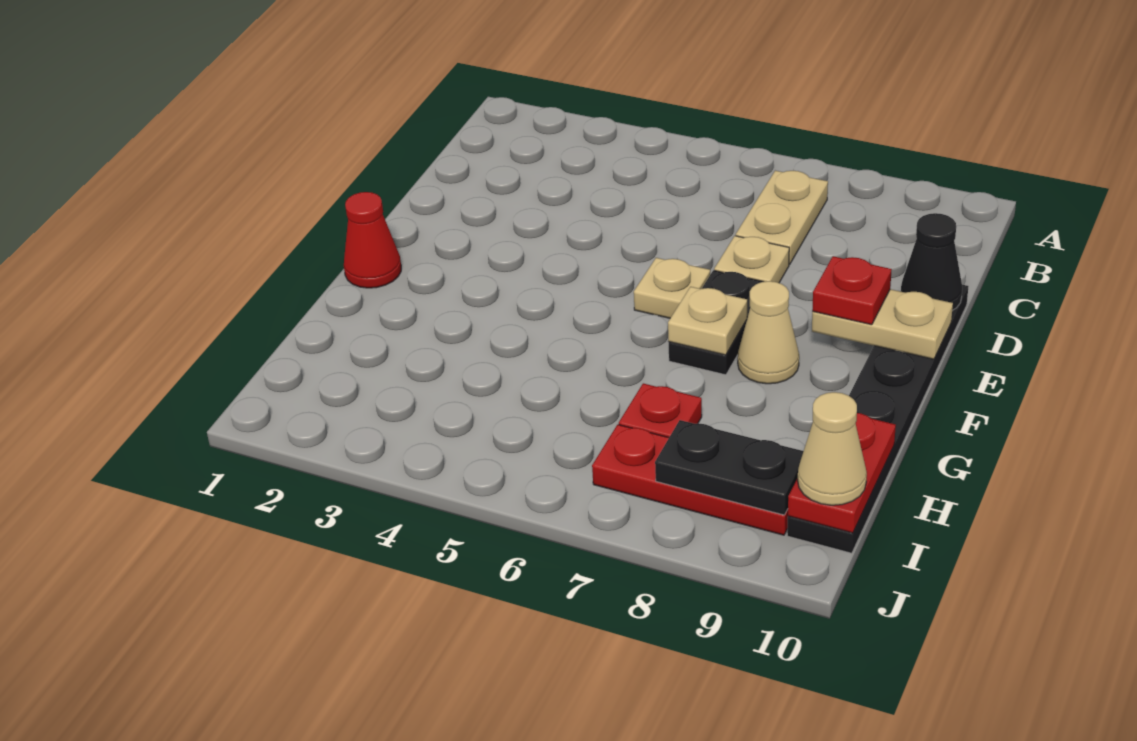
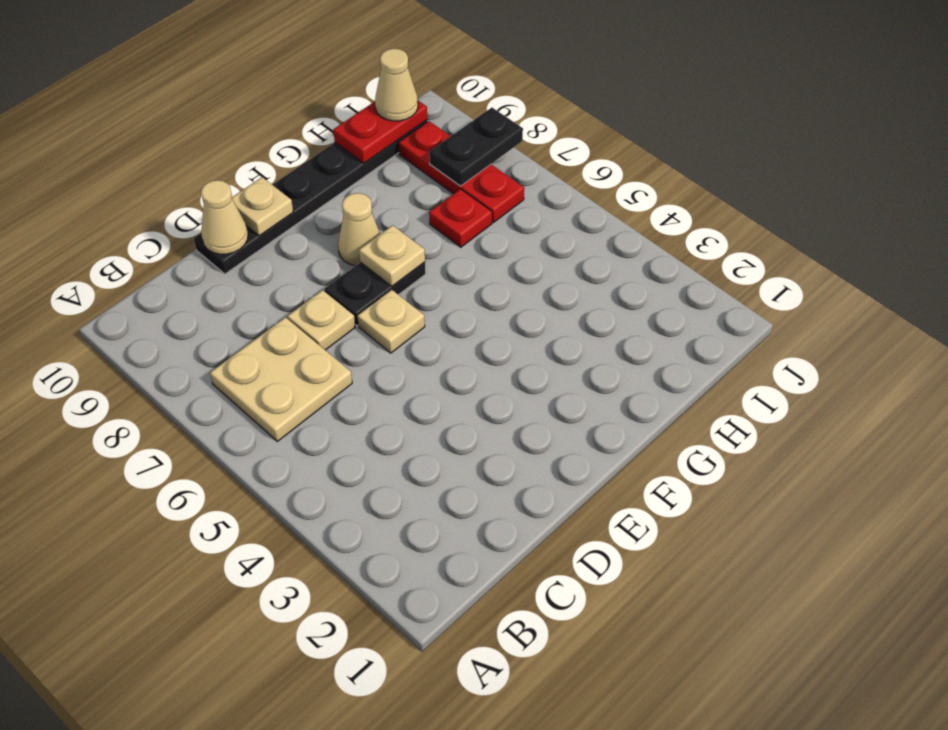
tan 1x2 plate [736,171,828,264] -> tan 2x2 plate [210,317,352,441]
black 1x1 cone [901,213,962,310] -> tan 1x1 cone [201,180,248,254]
tan 1x2 plate [812,289,953,359] -> tan 1x1 plate [232,177,293,236]
red 1x1 plate [812,256,892,325] -> none
red 1x1 cone [344,192,401,288] -> none
black 1x2 plate [655,420,803,515] -> black 1x2 plate turned to [429,108,523,186]

